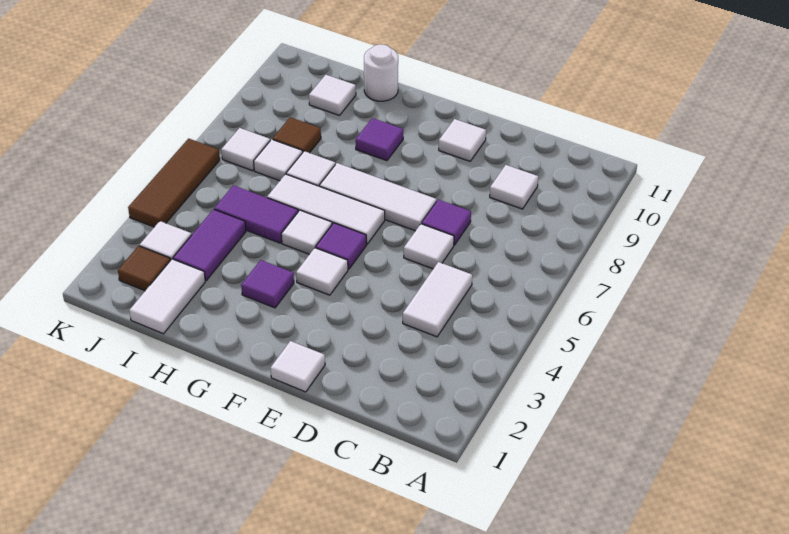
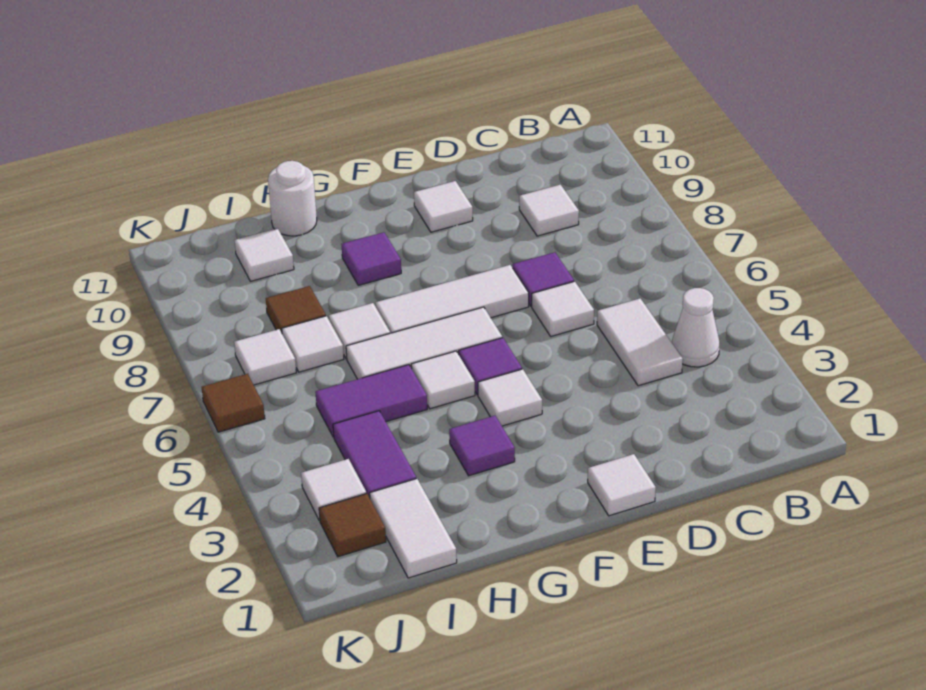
none -> white 1x1 cone [672,288,720,367]
brown 1x3 tile [128,139,220,227] -> brown 1x1 tile [202,374,265,432]

